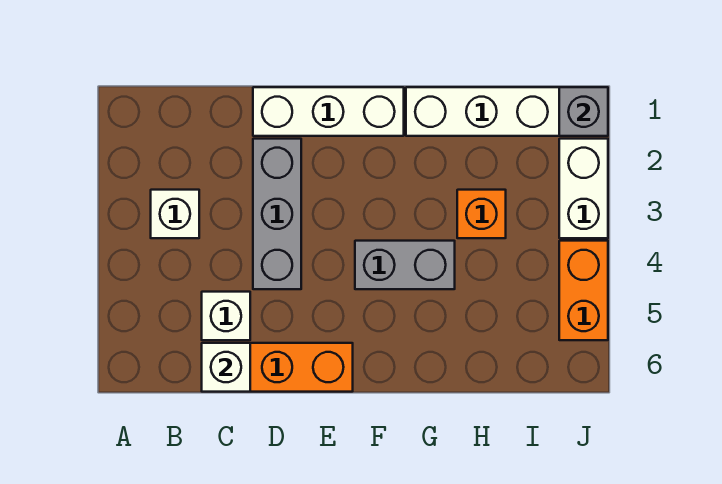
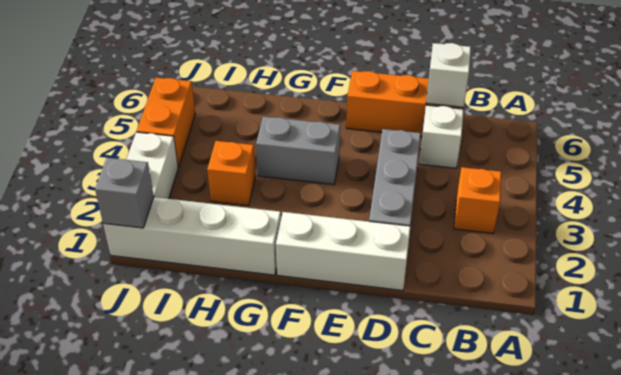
white 1x1 brick [151,190,199,238] -> orange 1x1 brick [454,167,501,233]

